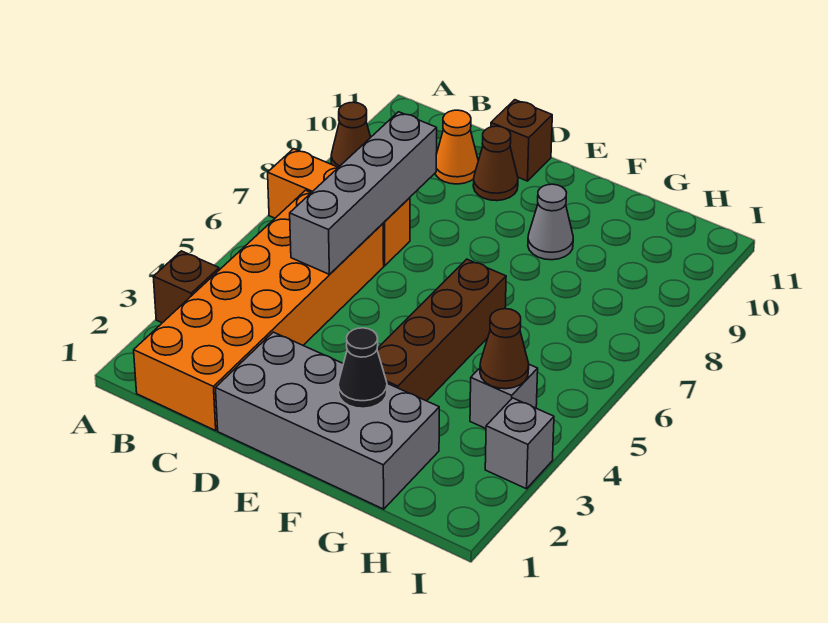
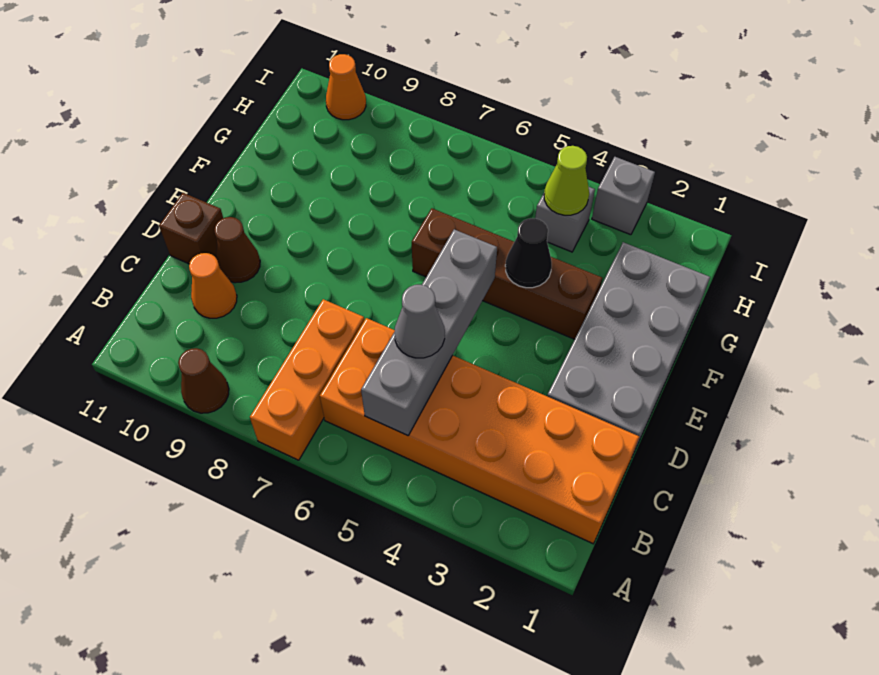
brown 1x1 brick [153,251,219,323] -> none
grey 1x4 brick [290,112,437,274] -> grey 1x4 brick turned to [361,229,497,436]
black 1x1 cone [338,328,387,408] -> black 1x1 cone moved to [505,218,552,288]
grey 1x1 cone [528,184,573,260] -> grey 1x1 cone moved to [395,285,445,358]
brown 1x1 cone [480,309,529,389] -> lime 1x1 cone [544,146,589,215]
none -> orange 1x1 cone [326,54,366,120]

